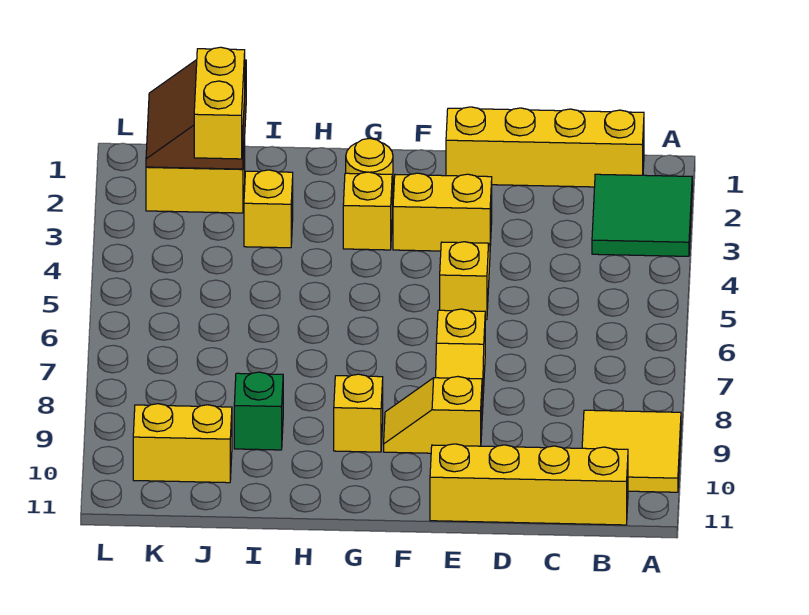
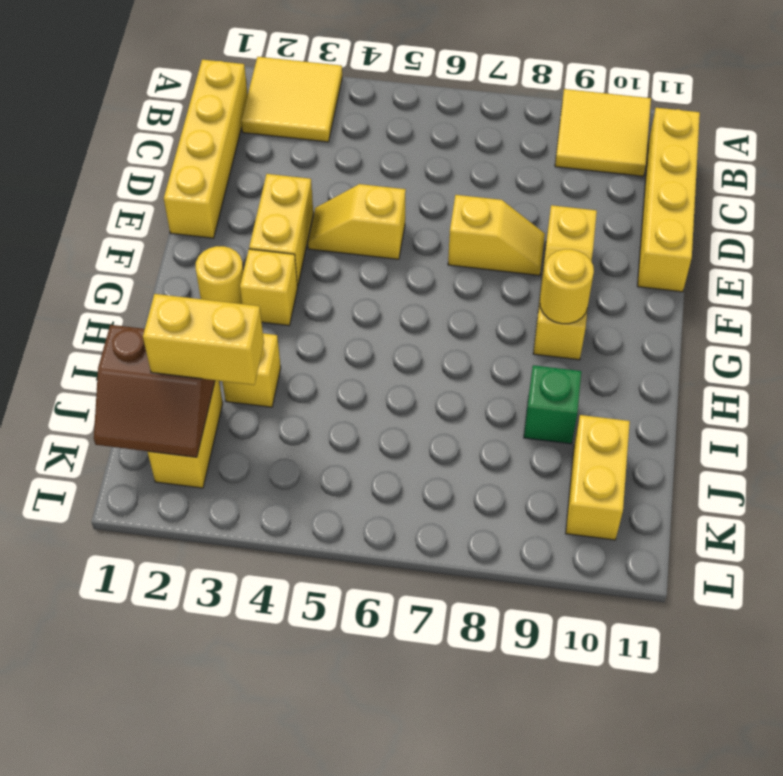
green 2x2 tile [592,174,692,256] -> yellow 2x2 tile [241,57,342,142]
none -> yellow 1x1 round brick [540,249,594,324]

